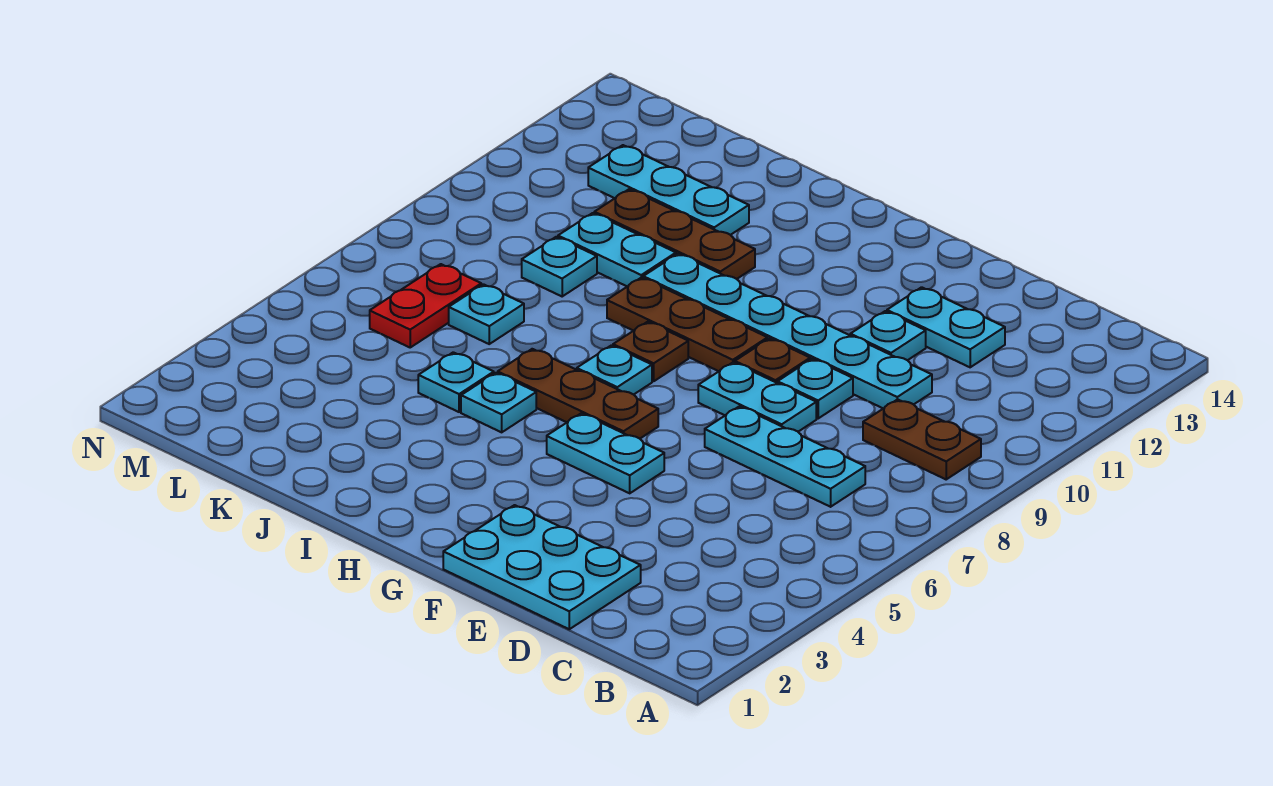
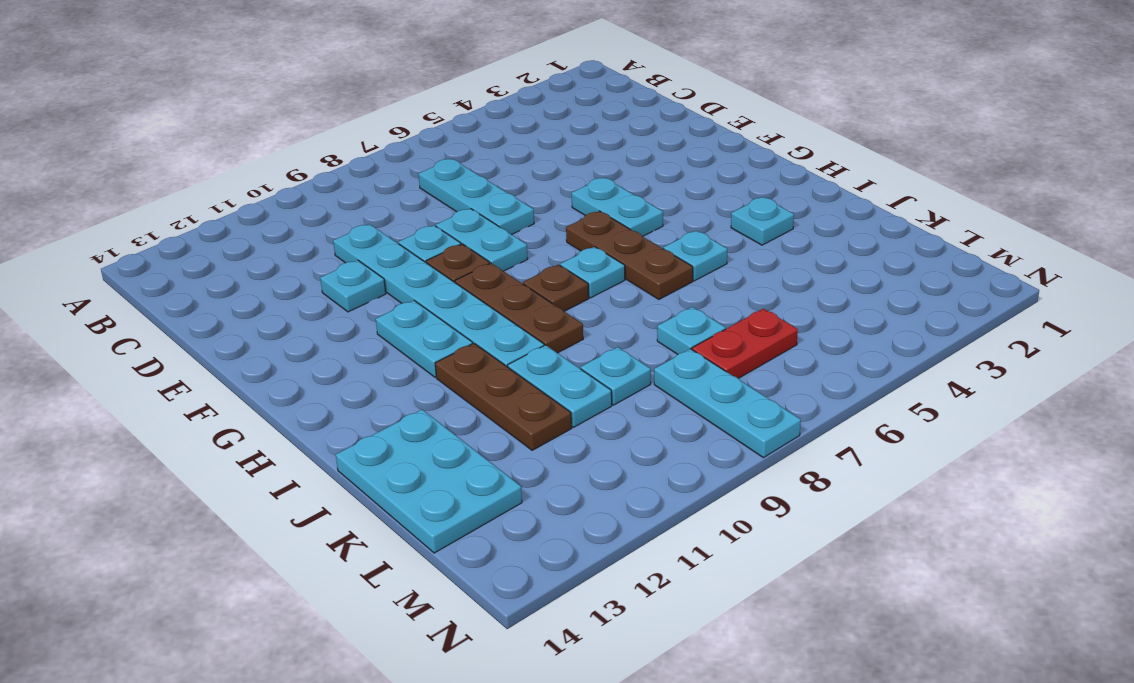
brown 1x2 plate [863,399,981,479] -> none
cyan 2x3 plate [443,505,641,629] -> cyan 2x3 plate moved to [336,410,522,553]
cyan 1x2 plate [887,287,1005,367] -> cyan 1x2 plate moved to [376,300,473,377]
cyan 1x1 plate [418,352,494,412] -> cyan 1x1 plate moved to [731,197,794,245]
cyan 1x3 plate [588,145,749,235] -> cyan 1x3 plate moved to [654,349,801,458]

